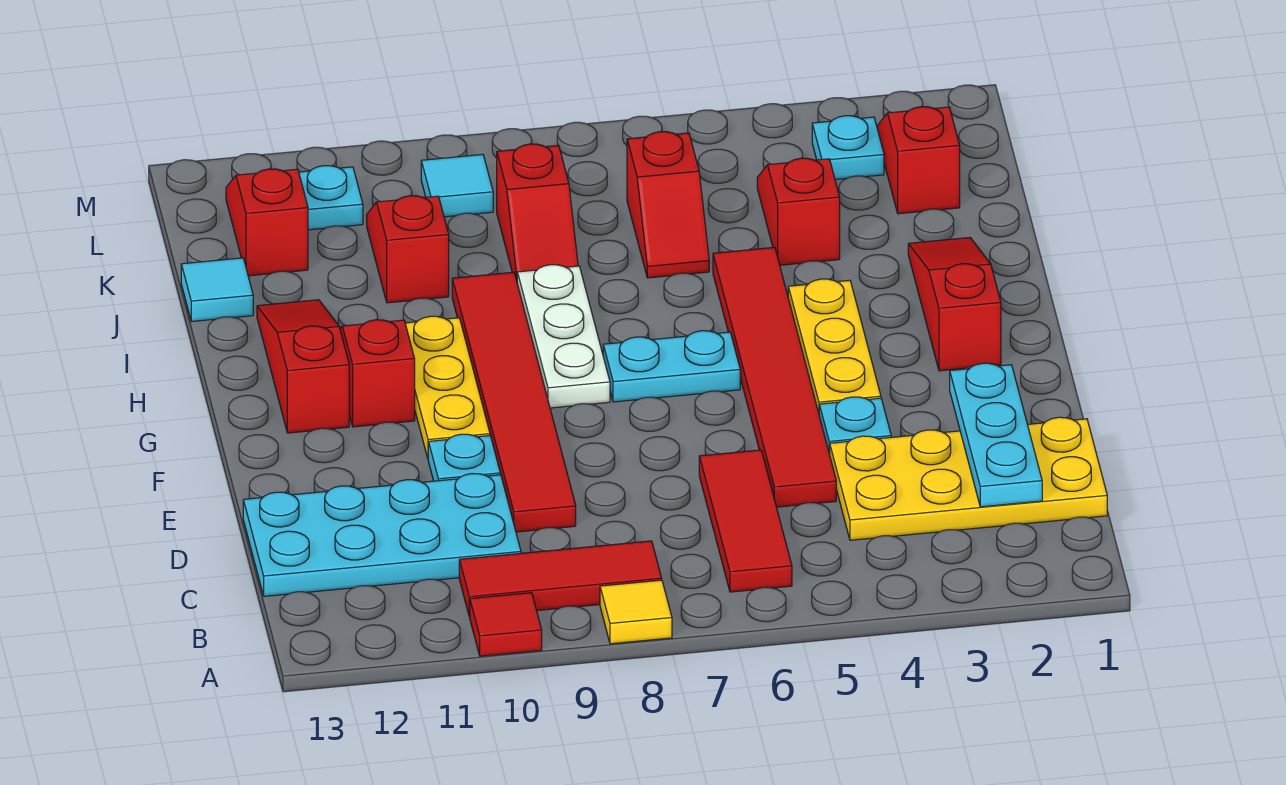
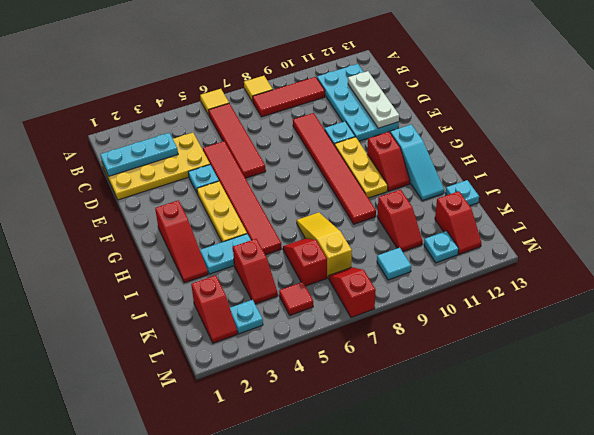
none -> yellow 1x1 tile [200,89,229,115]
red 1x1 tile [470,593,542,656] -> red 1x1 tile moved to [279,282,313,315]
red 1x3 tile [699,450,792,592] -> red 1x4 tile [208,103,266,178]
cyan 1x3 plate [950,363,1042,507] -> cyan 1x3 plate turned to [100,133,178,176]
cyan 2x4 plate [243,474,521,596] -> cyan 2x4 plate turned to [317,64,399,141]
cyan 1x2 plate [603,331,740,402] -> cyan 1x2 plate moved to [200,234,251,274]
white 1x3 plate [517,265,610,408] -> white 1x3 plate moved to [348,71,399,128]
red 1x3 slope [257,300,349,433] -> cyan 1x3 slope [390,124,444,201]
none -> yellow 1x3 slope [297,212,352,278]
red 1x2 slope [497,144,578,280] -> red 1x2 slope moved to [329,267,376,318]
cyan 1x1 tile [181,258,253,322] -> cyan 1x1 plate [445,180,479,206]

